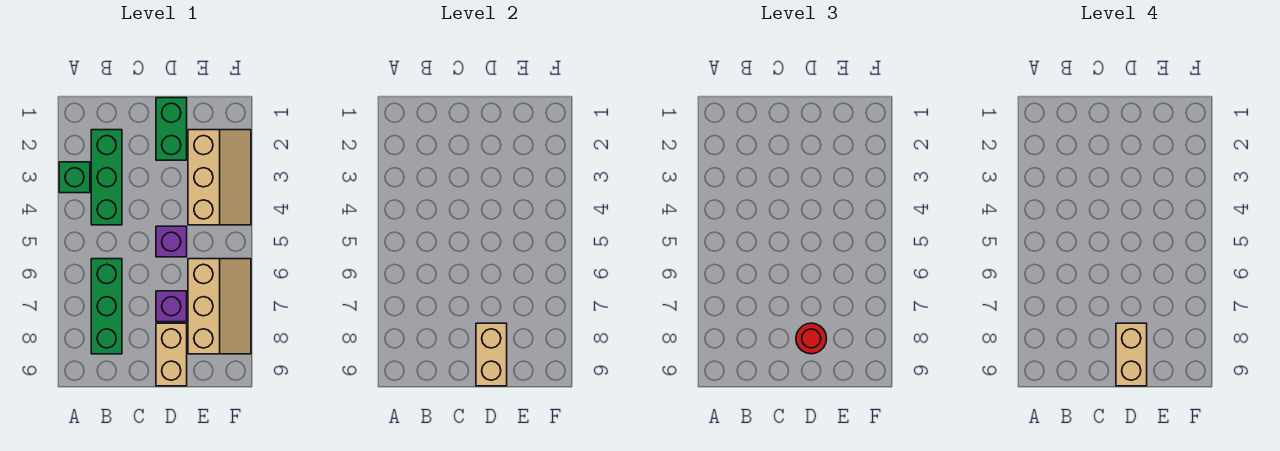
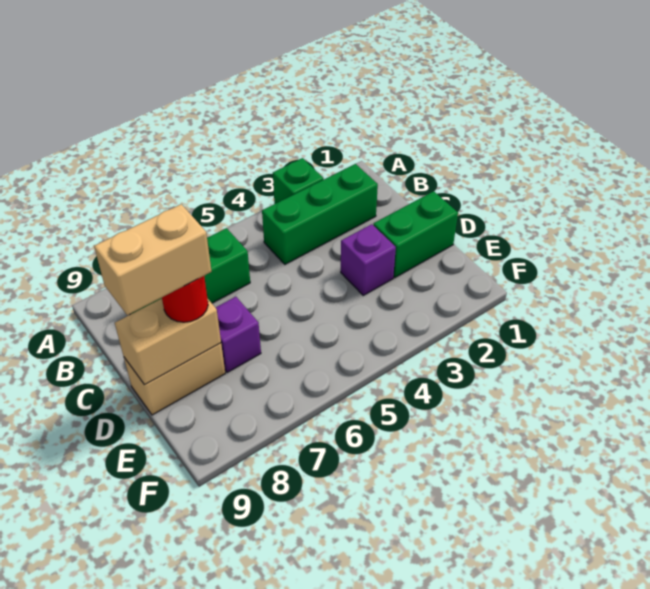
purple 1x1 brick [156,226,187,257] -> purple 1x1 brick moved to [341,224,396,295]
tan 2x3 slope [188,130,251,225] -> none
tan 2x3 slope [188,259,251,354] -> none

